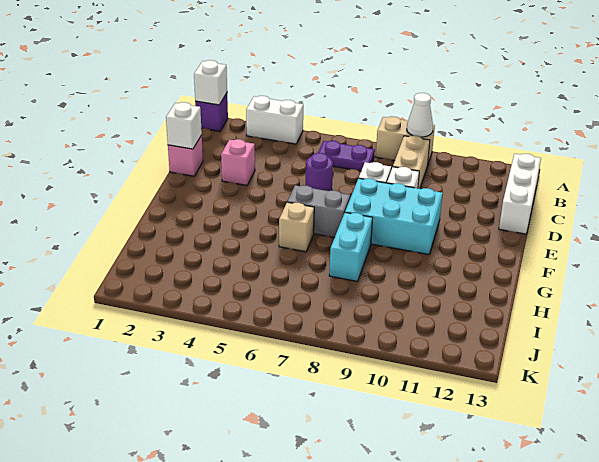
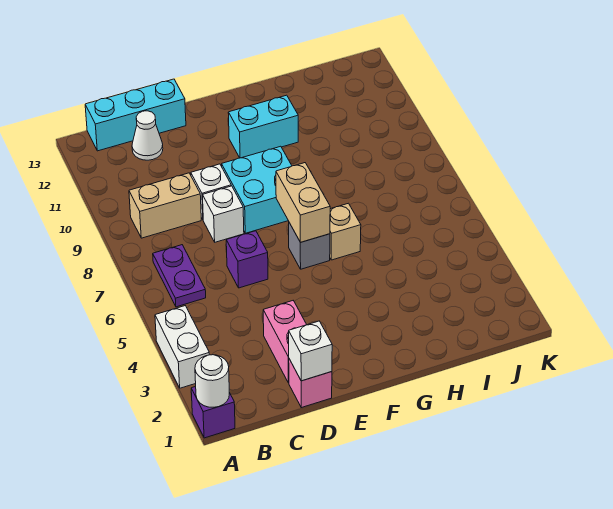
white 1x1 brick [194,60,227,105] -> white 1x1 round brick [195,355,229,407]
tan 1x2 brick [376,116,435,166] -> tan 1x2 brick moved to [276,163,330,242]
white 1x1 cone [407,93,433,137] -> white 1x1 cone moved to [132,111,163,160]
white 1x3 brick [499,154,541,234] -> cyan 1x3 brick [85,79,186,151]
pink 1x1 brick [221,139,255,185] -> pink 1x2 brick [263,301,307,383]
purple 1x1 round brick [306,153,333,191] -> purple 1x1 brick [226,231,268,288]
cyan 2x3 brick [345,178,443,254] -> cyan 2x2 brick [222,146,292,233]
grey 1x2 brick [287,185,350,238] -> grey 1x1 brick [289,223,330,269]
cyan 1x2 brick [329,213,373,281] -> cyan 1x2 brick moved to [228,95,298,158]

